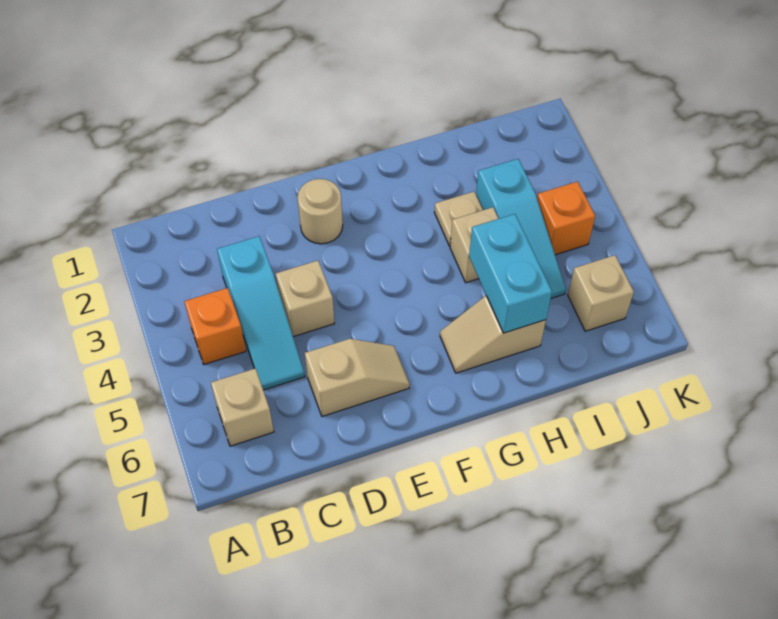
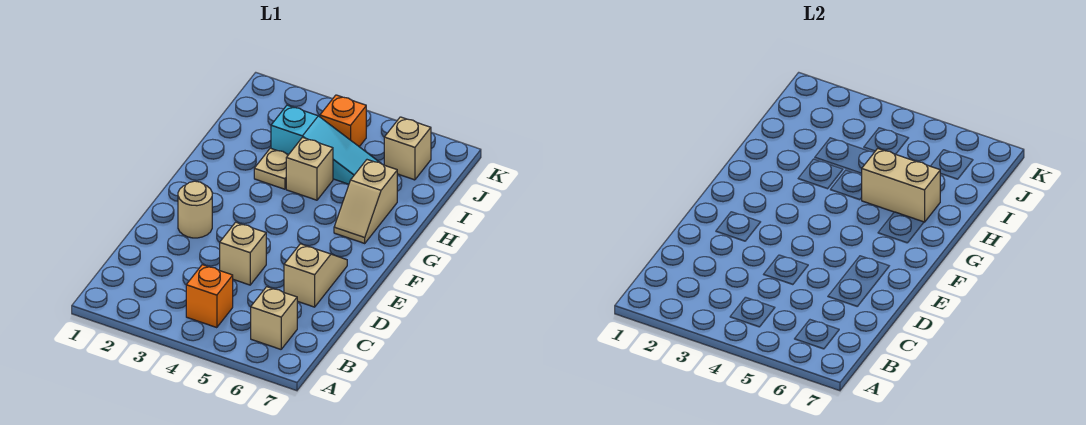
cyan 1x3 slope [217,236,305,390] -> none
cyan 1x2 brick [469,214,552,333] -> tan 1x2 brick [861,149,941,222]

